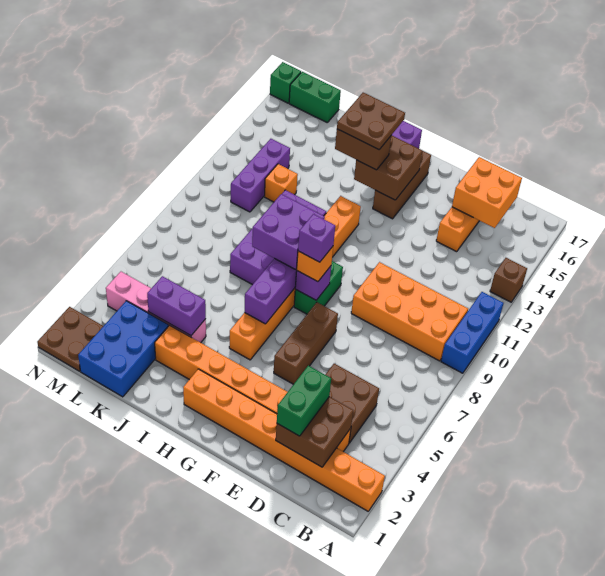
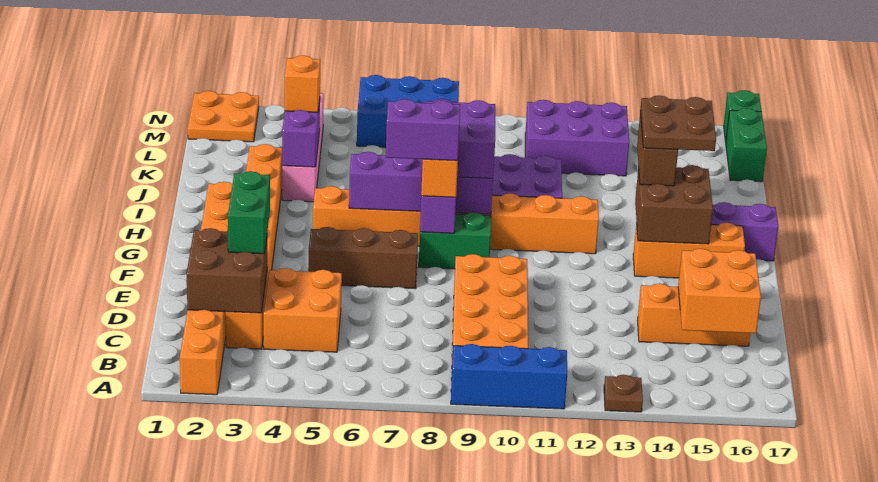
brown 1x1 brick [490,258,527,302] -> brown 1x1 plate [604,375,643,412]
brown 2x2 brick [325,364,379,443] -> orange 2x2 brick [264,268,342,352]
green 1x2 brick [277,366,331,436] -> green 1x2 brick turned to [228,171,270,254]
purple 1x1 brick [298,214,335,262] -> purple 1x2 brick [386,99,460,161]
brown 1x3 brick [373,151,431,219] -> orange 1x3 brick [633,222,745,278]
blue 2x3 brick [78,301,169,397] -> blue 2x3 brick moved to [357,75,459,147]
orange 1x1 brick [265,164,298,202] -> orange 1x1 brick moved to [285,56,320,112]
purple 1x3 brick [231,139,290,212] -> purple 2x3 brick [525,100,629,176]
brown 2x2 plate [37,307,103,371] -> orange 2x2 plate [188,91,259,142]

